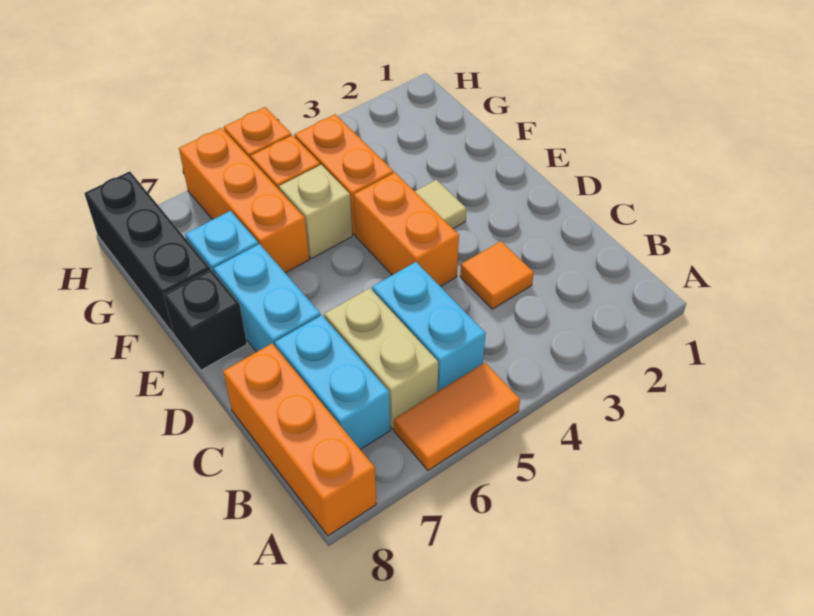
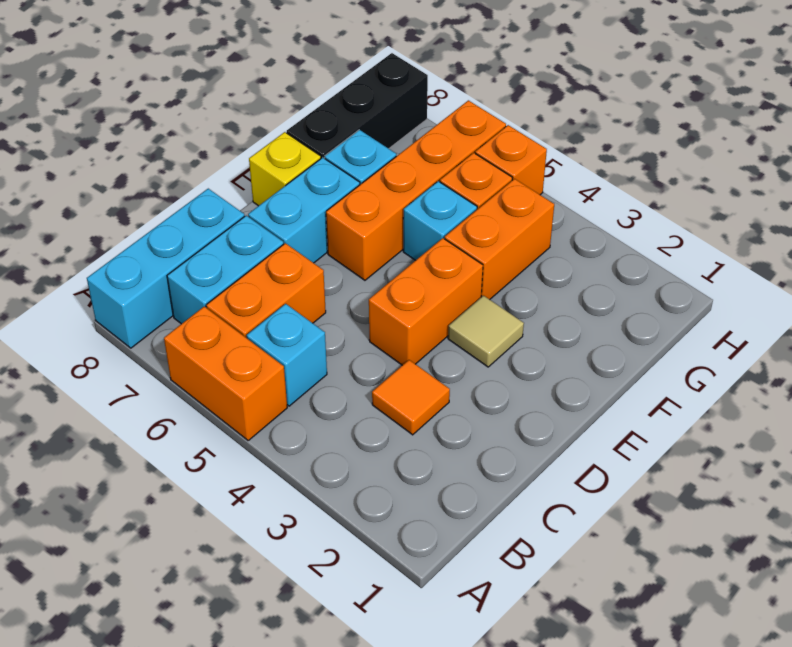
orange 1x2 tile [394,363,520,470] -> orange 1x2 brick [164,306,287,440]
orange 1x3 brick [223,344,376,536] -> cyan 1x3 brick [87,189,245,348]
cyan 1x2 brick [372,262,486,392] -> cyan 1x1 brick [247,304,327,406]
tan 1x2 brick [324,288,438,429] -> orange 1x2 brick [206,243,326,338]
black 1x1 brick [164,270,247,370] -> yellow 1x1 brick [249,132,321,206]
tan 1x1 brick [279,165,352,259] -> cyan 1x1 brick [403,181,477,260]
orange 1x3 brick [179,128,309,273] -> orange 1x4 brick [326,100,506,280]

